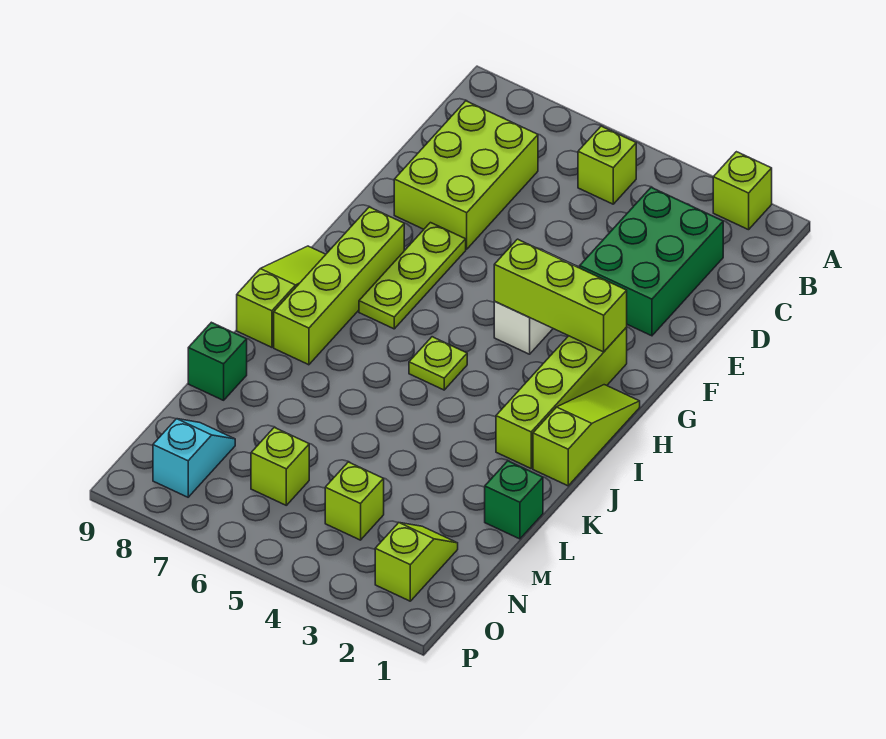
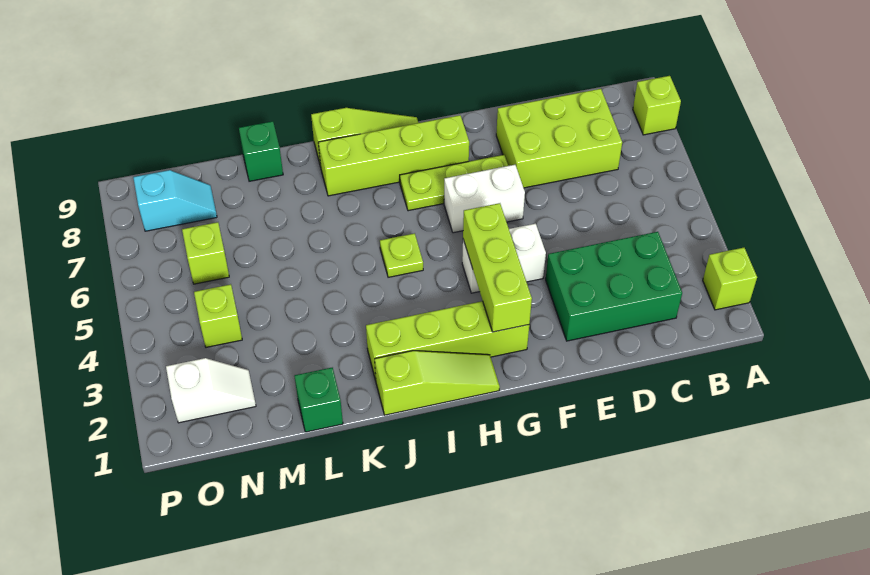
lime 1x1 brick [578,126,636,204] -> lime 1x1 brick moved to [633,76,681,135]
none -> white 1x2 brick [444,165,525,233]
lime 1x2 slope [375,523,458,601] -> white 1x2 slope [166,358,256,423]

